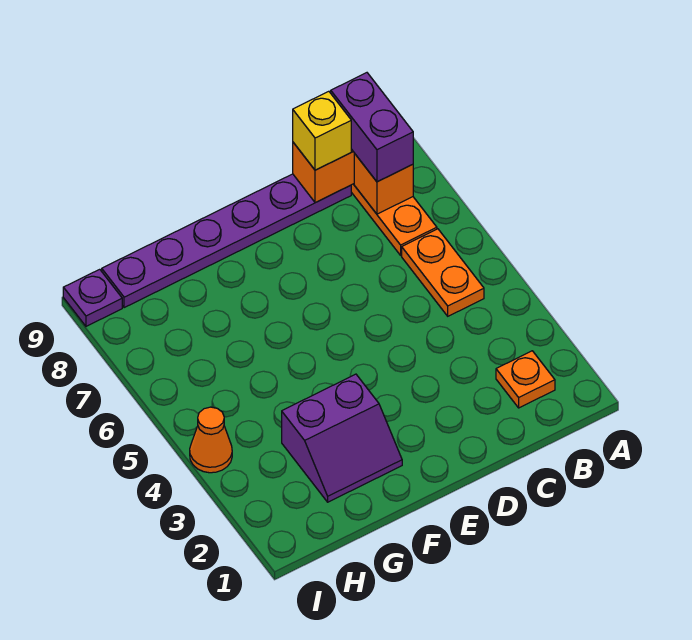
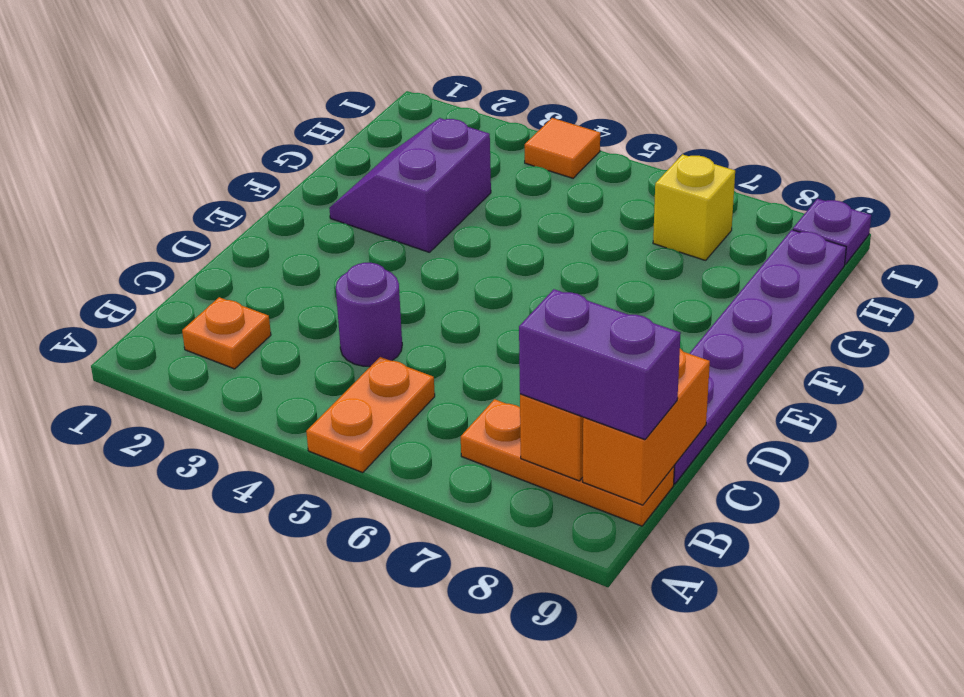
orange 1x2 plate [402,229,484,316] -> orange 1x2 plate turned to [306,357,435,473]
none -> purple 1x1 round brick [336,263,402,367]
yellow 1x1 brick [293,91,351,170] -> yellow 1x1 brick moved to [653,154,735,260]
orange 1x1 cone [190,407,232,473] -> orange 1x1 tile [525,118,600,178]

